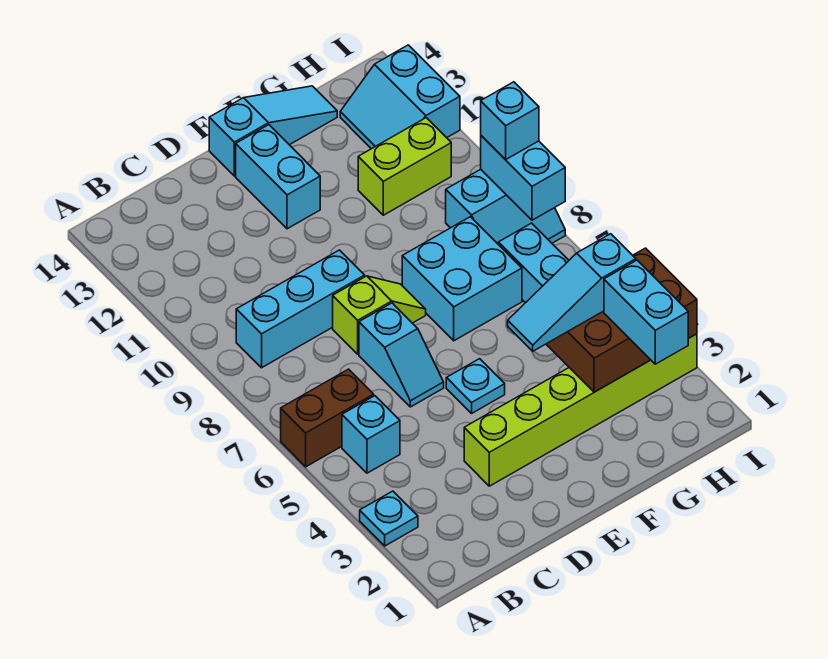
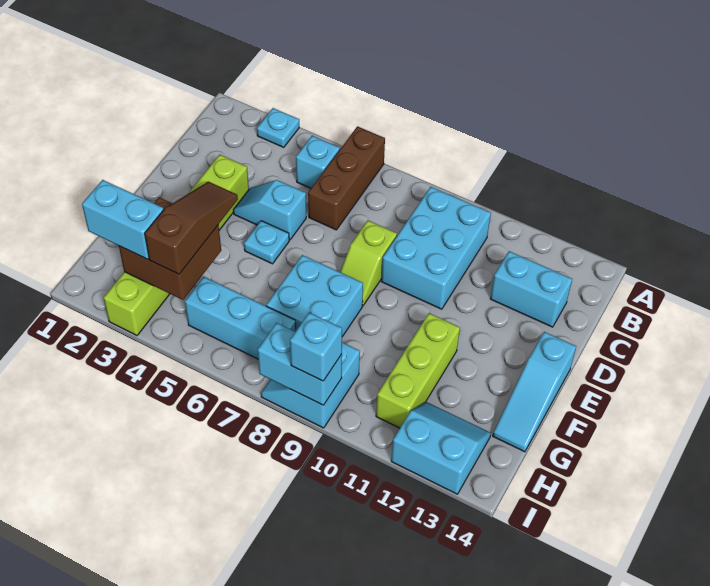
brown 1x2 brick [281,369,374,467] -> brown 1x3 brick [308,126,385,230]
cyan 1x3 brick [236,250,365,368] -> cyan 2x3 brick [381,187,491,309]
cyan 1x2 slope [359,303,444,407] -> cyan 1x2 slope moved to [233,180,306,240]
cyan 1x2 brick [236,125,320,229] -> cyan 1x2 brick moved to [490,251,572,327]
cyan 1x3 slope [508,234,636,351] -> brown 1x3 slope [145,182,238,274]
brown 2x3 brick [546,248,697,392] -> brown 2x2 brick [119,197,221,300]
lime 1x2 brick [358,118,451,215] -> lime 1x3 brick [376,313,460,428]

